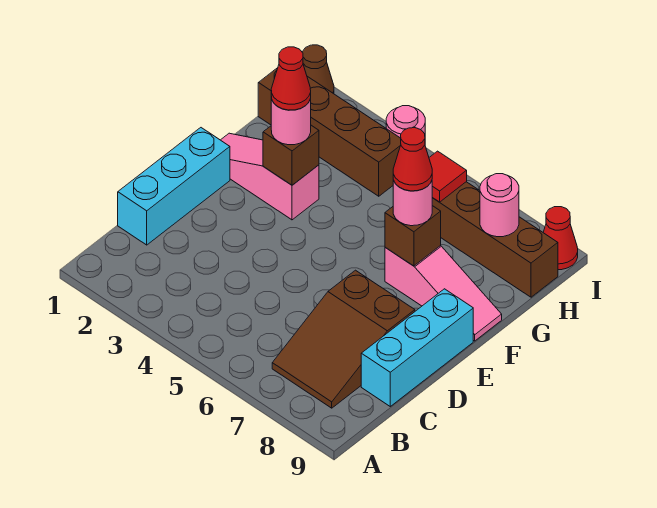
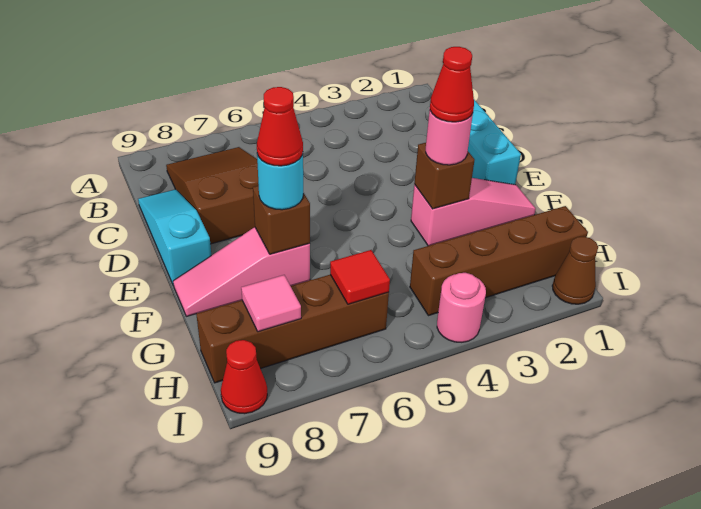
cyan 1x3 brick [361,289,473,406] -> cyan 1x3 slope [138,189,211,286]
pink 1x1 round brick [393,180,432,226] -> cyan 1x1 round brick [257,154,303,210]
pink 1x1 round brick [480,174,519,237] -> pink 1x1 tile [241,275,301,332]

